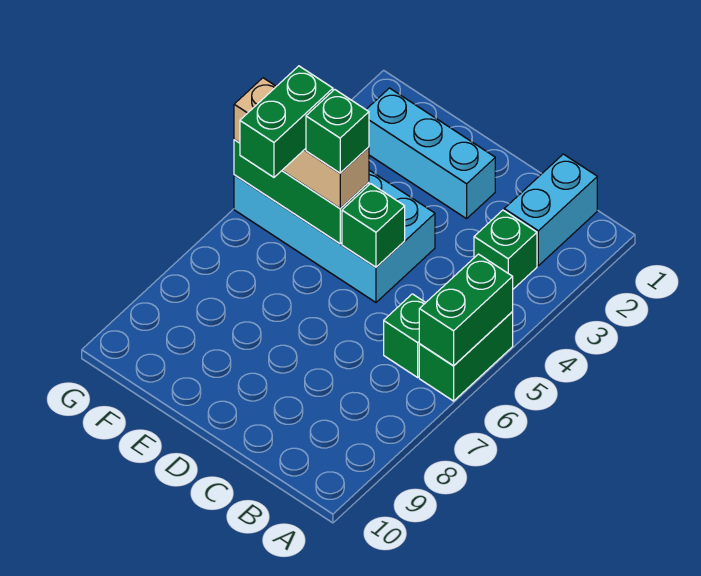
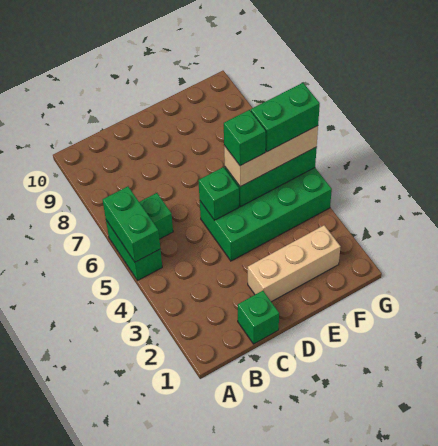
cyan 1x2 brick [504,154,597,266] -> none
green 1x1 brick [474,210,537,289] -> green 1x1 brick moved to [238,291,279,344]
cyan 1x3 brick [366,88,495,219] -> tan 1x3 brick [248,225,341,302]
cyan 2x4 brick [234,170,435,302] -> green 2x4 brick [200,168,332,261]
green 1x2 brick [240,66,333,177] -> green 1x2 brick turned to [251,83,320,152]

